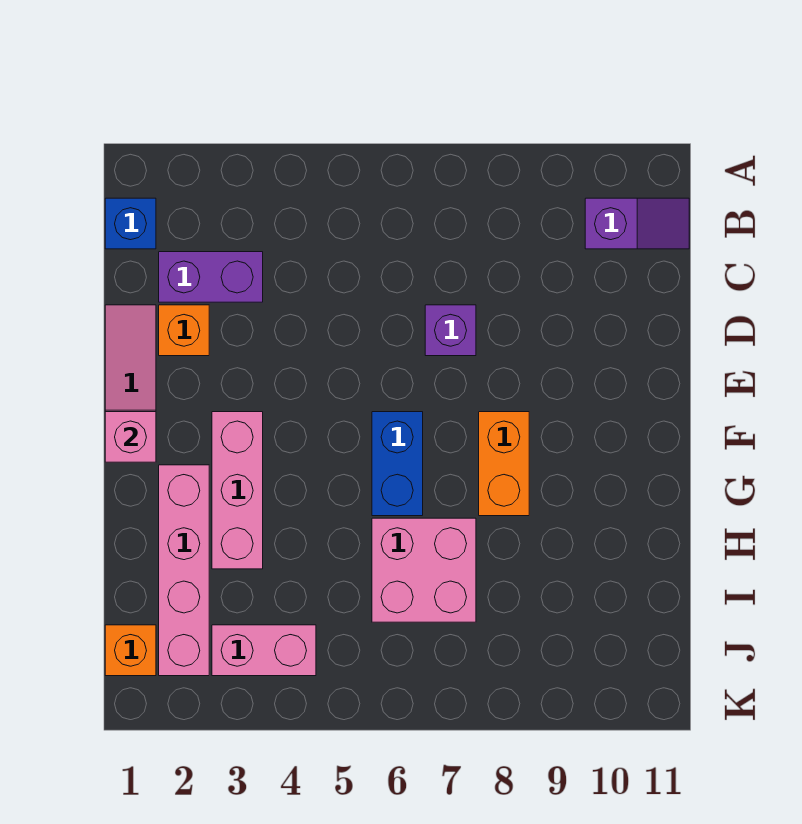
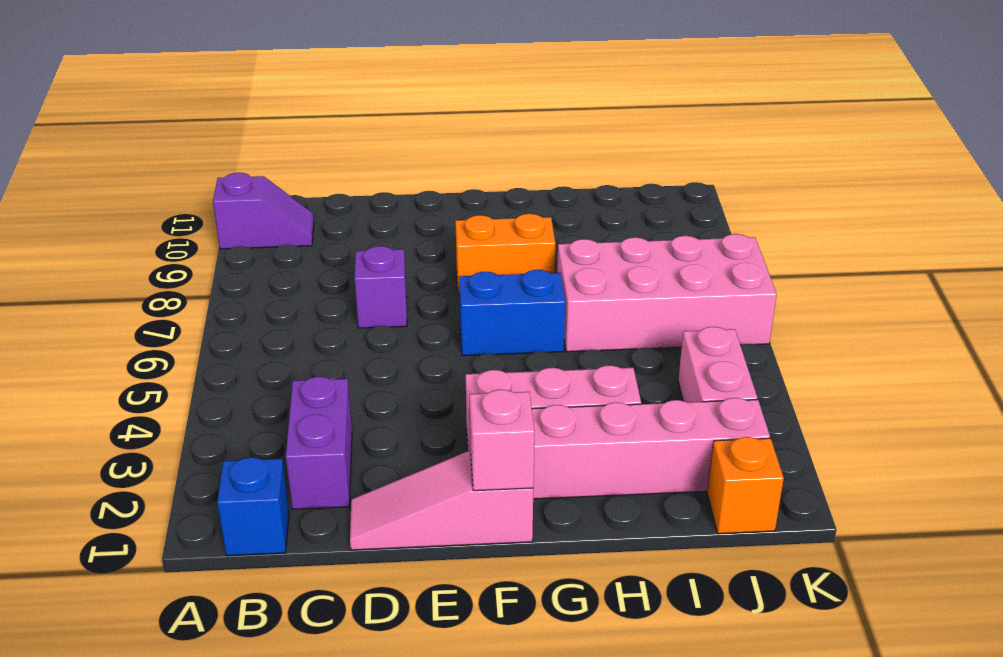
purple 1x2 slope [585,198,689,249] -> purple 1x2 slope turned to [213,173,314,249]
orange 1x1 brick [159,305,209,356] -> none
pink 2x2 brick [372,518,476,622] -> pink 2x4 brick [557,234,777,352]

